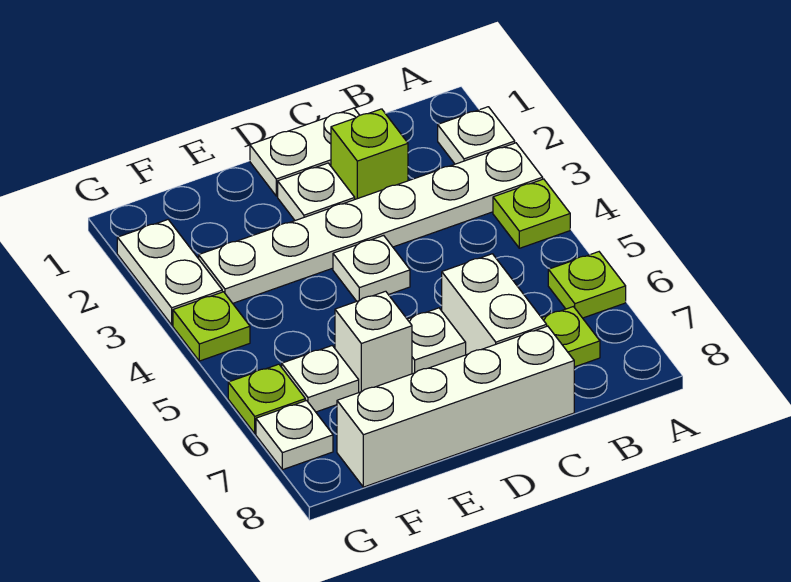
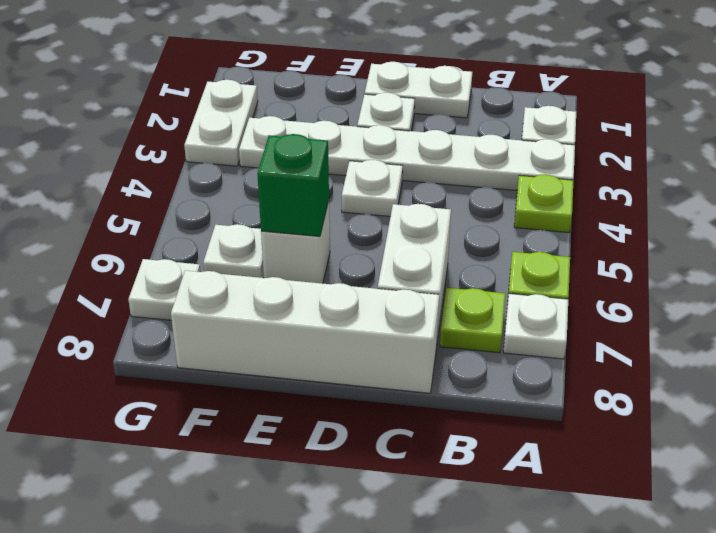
lime 1x1 brick [331,109,408,199] -> none
white 1x1 plate [407,308,466,374] -> white 1x1 plate moved to [503,294,568,359]
none -> green 1x1 brick [257,134,329,236]
lime 1x1 plate [173,292,250,361] -> none
lime 1x1 plate [228,364,305,433] -> none

